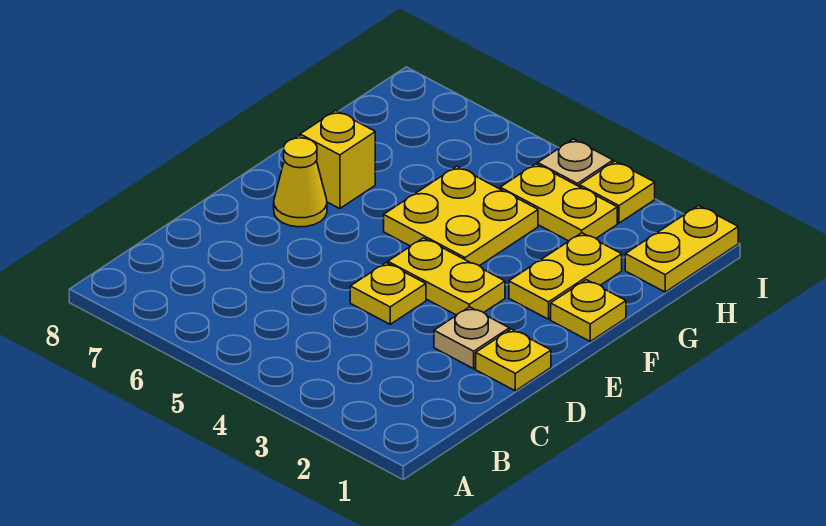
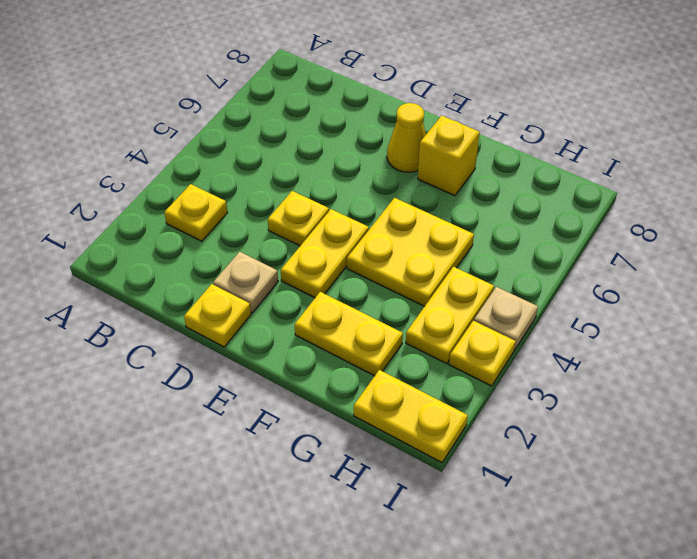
yellow 1x1 plate [551,280,626,341] -> yellow 1x1 plate moved to [164,184,228,241]

